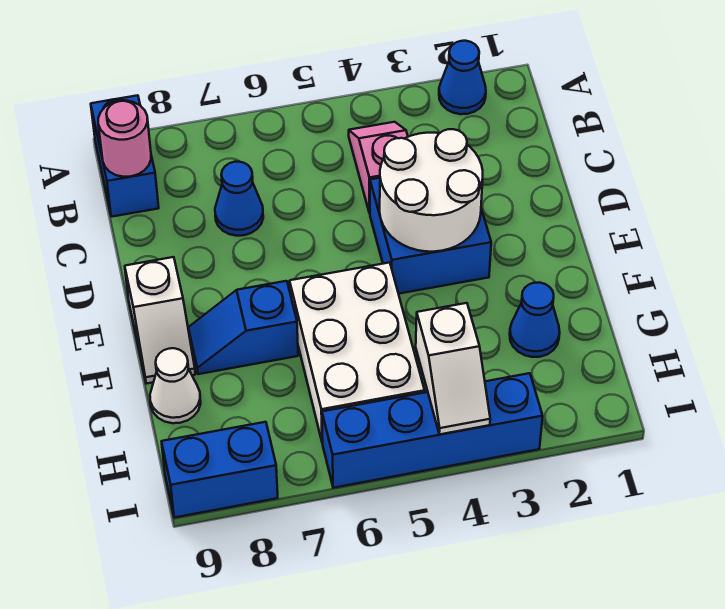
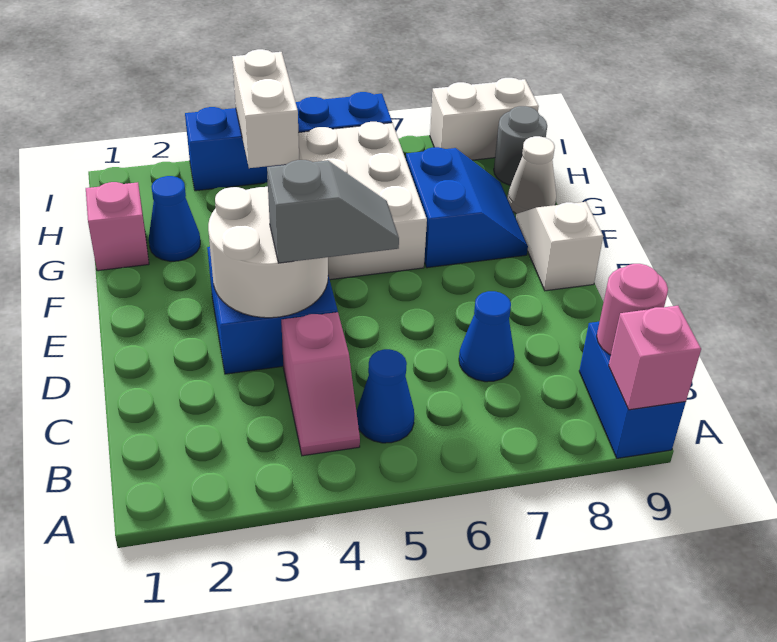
blue 1x1 cone [439,41,486,114] -> blue 1x1 cone moved to [357,349,414,443]
none -> pink 1x1 brick [609,306,701,410]
none -> grey 1x2 slope [267,160,399,263]
blue 1x2 slope [188,281,298,374] -> blue 2x2 slope [406,147,528,268]
none -> pink 1x1 brick [86,182,149,271]
white 1x2 slope [416,303,490,434] -> white 1x2 brick [232,49,299,168]
none -> grey 1x1 round brick [494,106,547,185]
blue 1x2 brick [162,422,278,518] -> white 1x2 brick [430,78,539,160]

